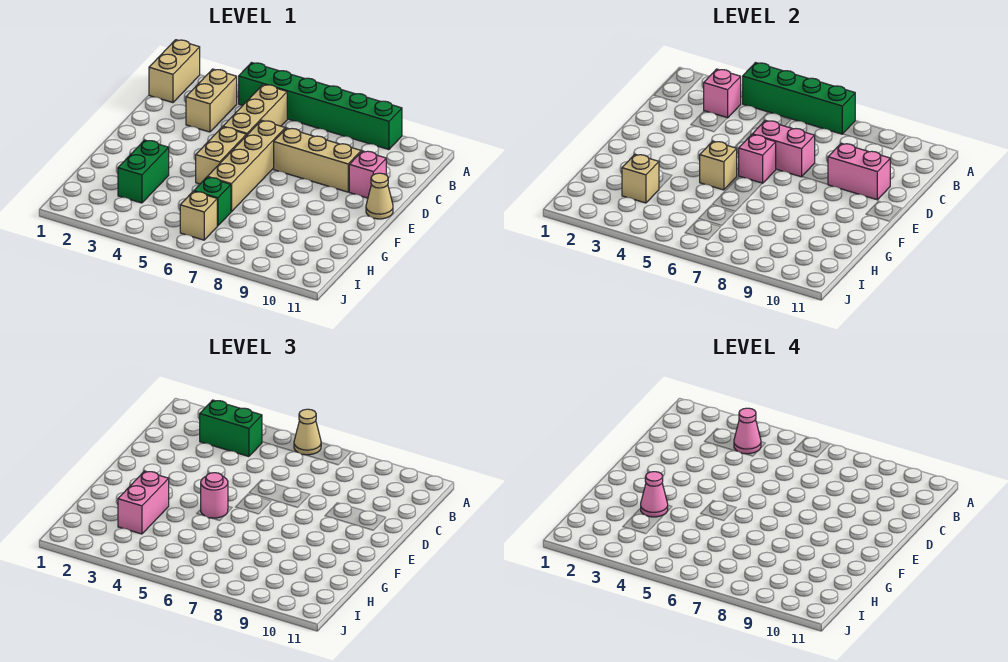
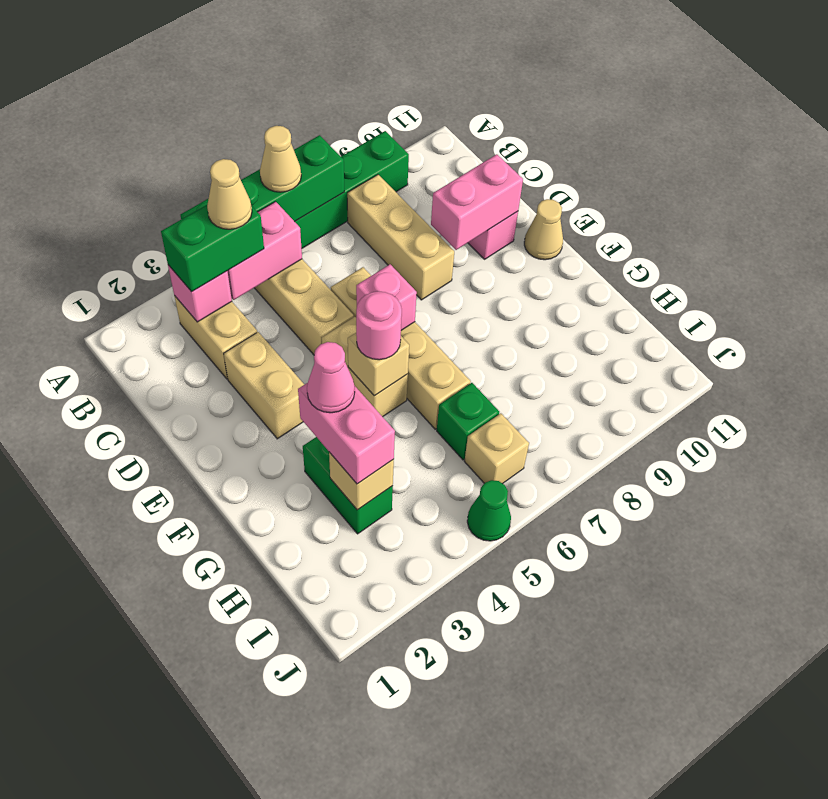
tan 1x2 brick [149,40,200,103] -> tan 1x2 brick moved to [224,332,304,439]
pink 1x1 cone [734,408,761,454] -> tan 1x1 cone [207,159,252,229]
pink 1x2 brick [752,120,815,177] -> pink 1x2 brick moved to [227,202,302,300]
tan 1x3 brick [274,128,361,192] -> tan 1x3 brick turned to [347,175,454,300]
none -> green 1x1 cone [467,480,511,541]

